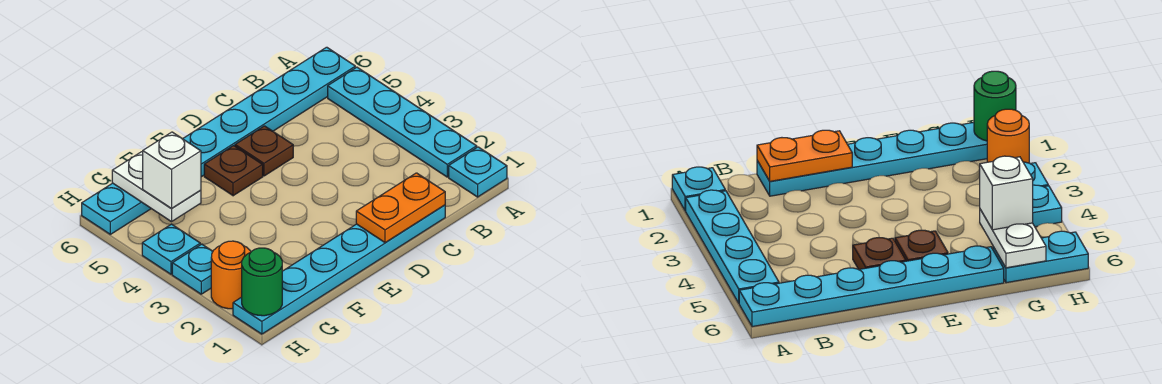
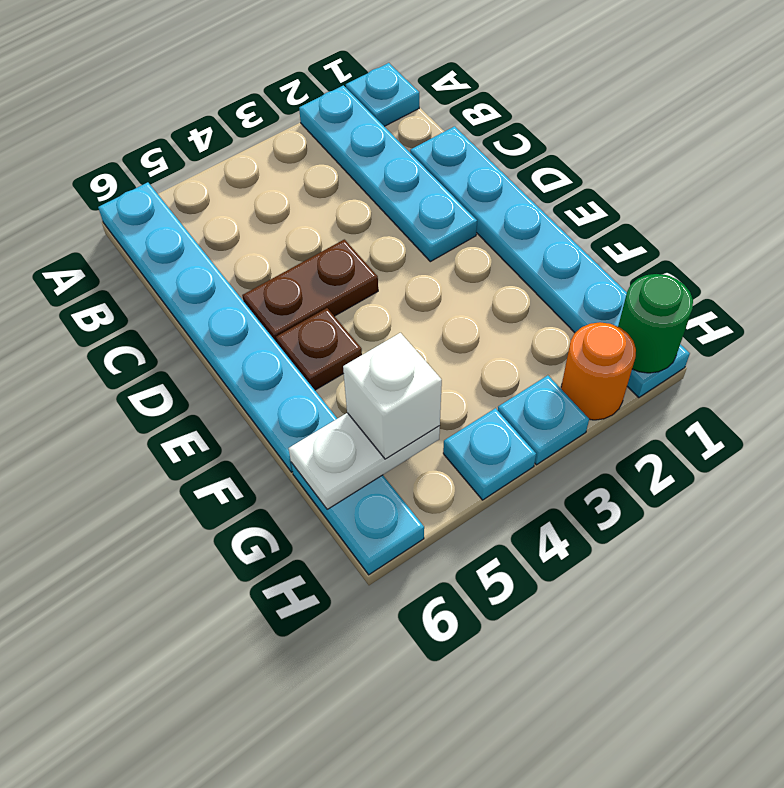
cyan 1x4 plate [328,67,477,177] -> cyan 1x4 plate turned to [299,85,477,262]
orange 1x2 plate [356,173,445,243] -> none
brown 1x1 plate [235,126,293,176] -> brown 1x2 plate [242,239,378,342]

